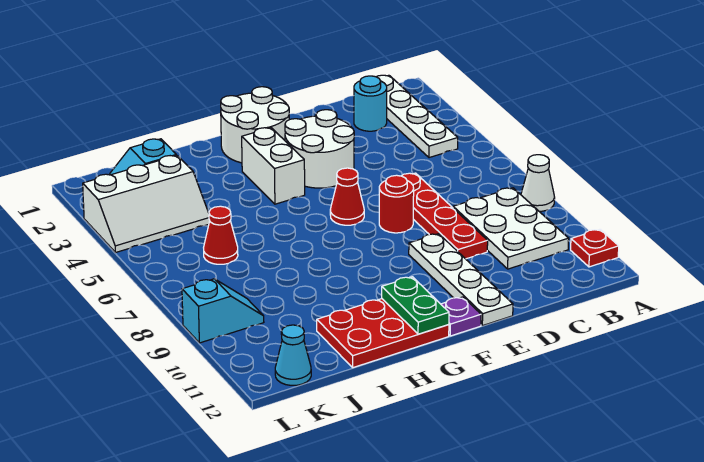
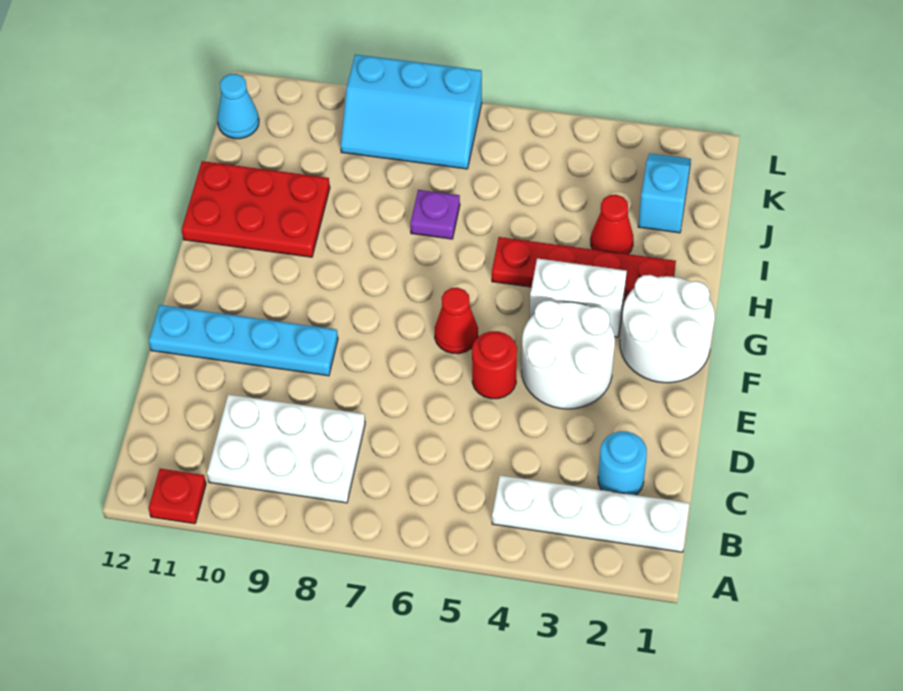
white 1x1 cone [521,155,555,211] -> none
red 1x4 plate [402,173,488,259] -> red 1x4 plate moved to [492,237,676,300]
red 1x1 round brick [379,175,414,233] -> red 1x1 round brick moved to [472,331,517,399]
white 1x4 plate [409,234,513,326] -> cyan 1x4 plate [149,305,338,376]
purple 1x1 plate [441,297,481,336] -> purple 1x1 plate moved to [410,190,460,239]
red 2x3 plate [317,299,449,368] -> red 2x3 plate turned to [182,161,330,257]
green 1x2 plate [382,277,449,334] -> none
white 2x3 slope [83,155,210,253] -> none
red 1x1 cone [204,206,238,264] -> red 1x1 cone moved to [591,195,633,254]
cyan 1x2 slope [182,279,264,343] -> cyan 2x3 slope [341,54,482,169]

